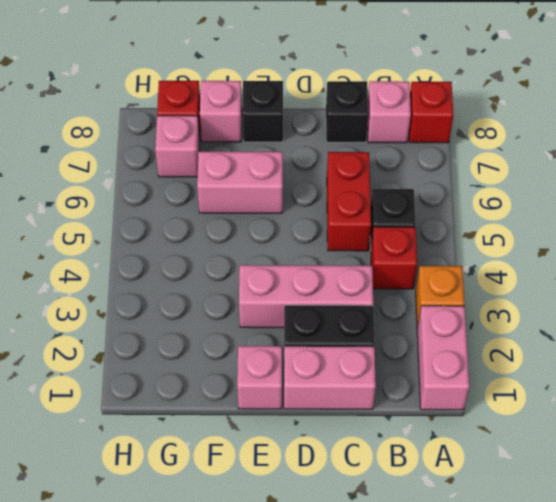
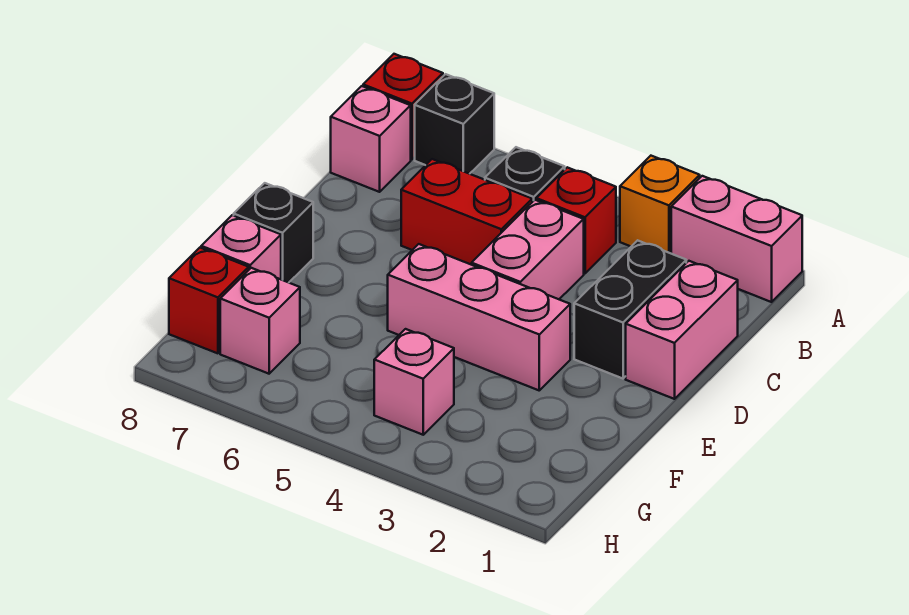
pink 1x3 brick [239,265,373,328] -> pink 1x3 brick turned to [388,244,570,390]
black 1x1 brick [326,81,368,142] -> black 1x1 brick moved to [415,74,494,174]
pink 1x1 brick [237,346,282,409] -> pink 1x1 brick moved to [374,329,454,435]
pink 1x2 brick [197,152,283,213] -> pink 1x2 brick moved to [472,200,584,299]

